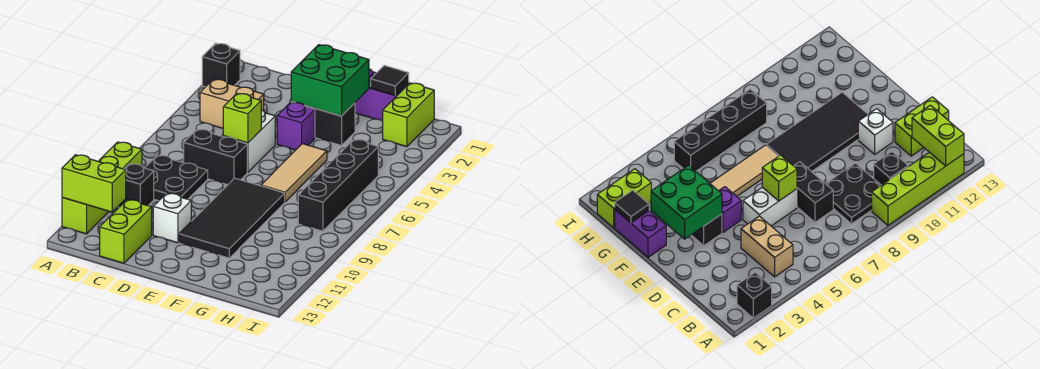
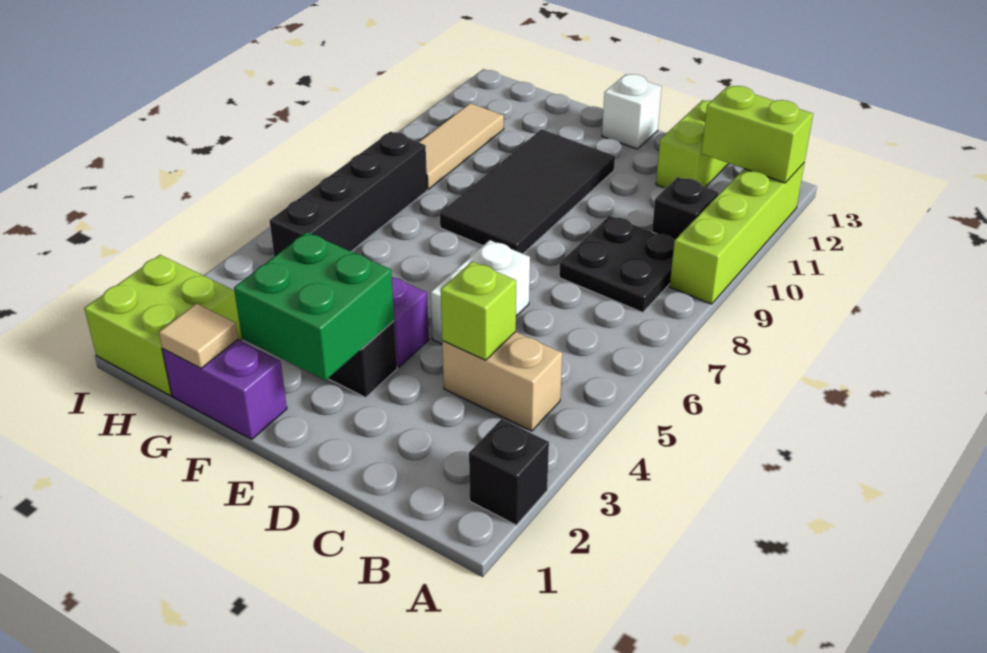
black 1x2 brick [184,129,247,185] -> none
lime 1x1 brick [223,93,261,143] -> lime 1x1 brick moved to [441,262,516,360]
white 1x1 brick [153,193,191,243] -> white 1x1 brick moved to [602,74,662,149]
tan 1x3 tile [261,144,327,202] -> tan 1x3 tile moved to [419,103,504,189]
black 1x1 tile [371,65,409,95] -> tan 1x1 tile [159,304,238,368]
lime 1x2 brick [383,83,434,147] -> lime 2x2 brick [84,255,242,396]

